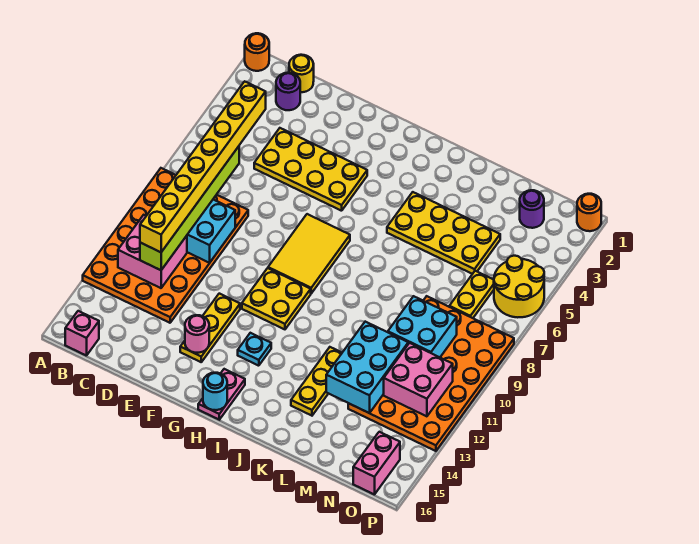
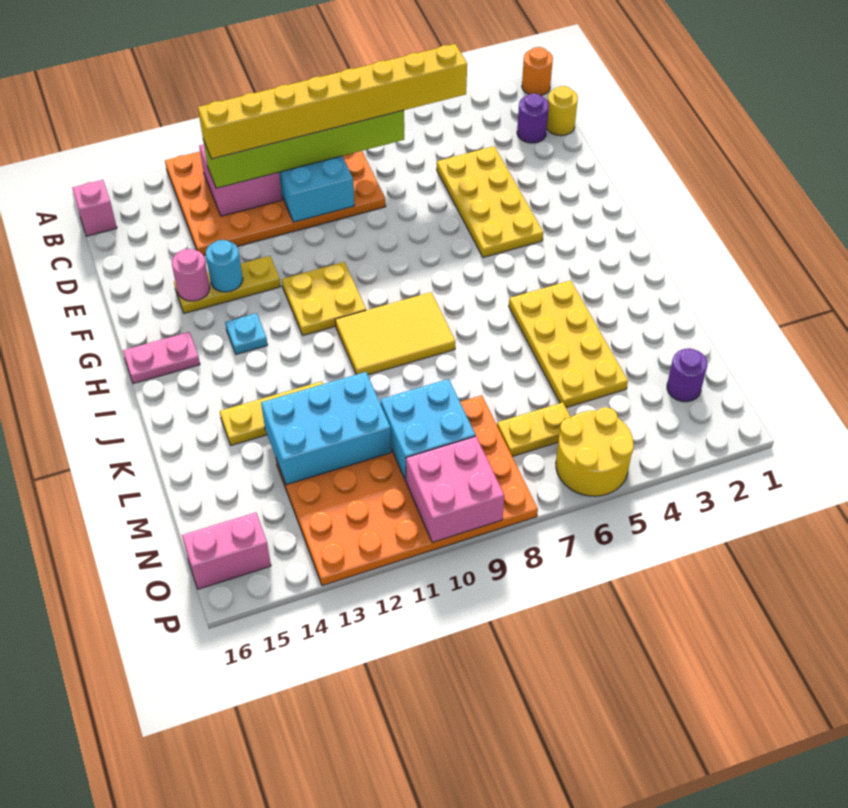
yellow 2x3 tile [268,214,350,293] -> yellow 2x3 tile moved to [335,292,455,375]
cyan 1x1 round brick [203,373,227,410] -> cyan 1x1 round brick moved to [206,240,243,292]
pink 2x2 brick [384,343,453,416] -> pink 2x2 brick moved to [406,436,504,543]
orange 1x1 round brick [577,194,601,231] -> none

